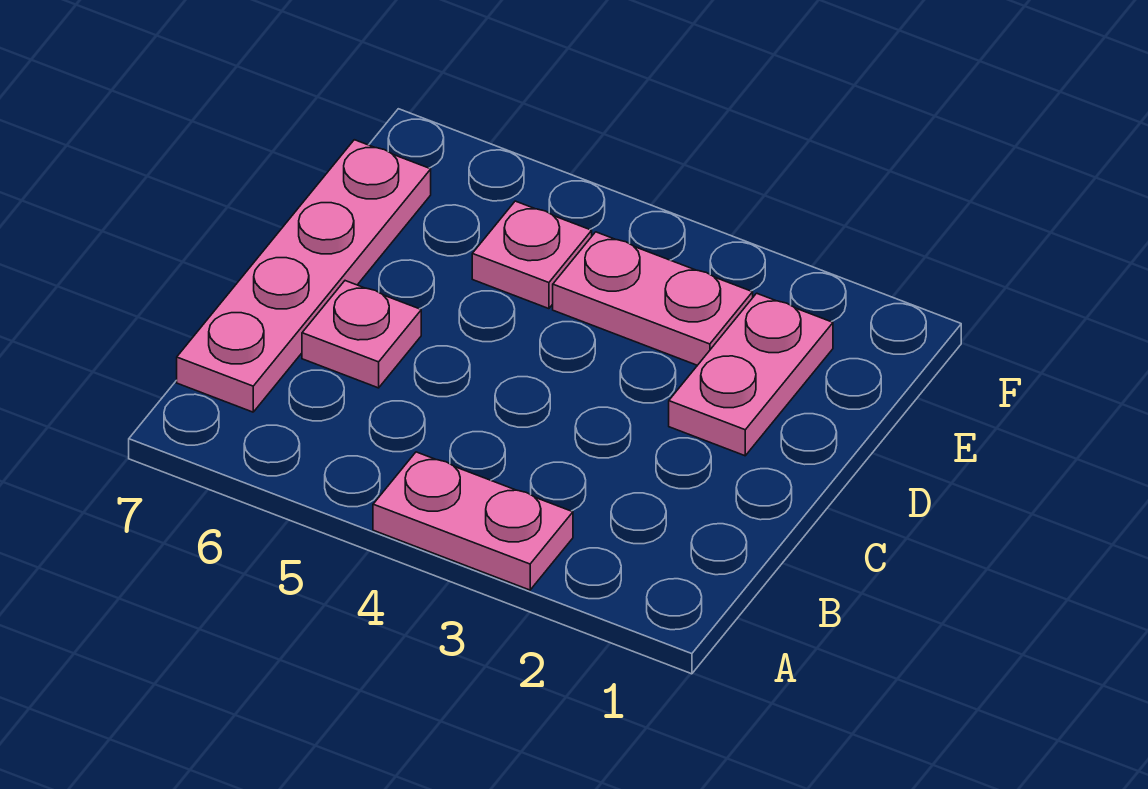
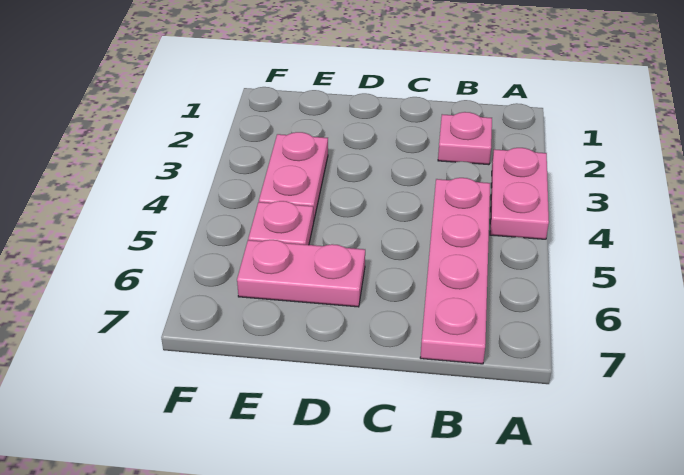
pink 1x4 plate [177,140,431,412] -> pink 1x4 plate turned to [420,178,490,364]
pink 1x1 plate [302,281,421,388] -> pink 1x1 plate moved to [438,112,492,165]
pink 1x2 plate [669,293,833,456] -> pink 1x2 plate moved to [237,240,365,307]

